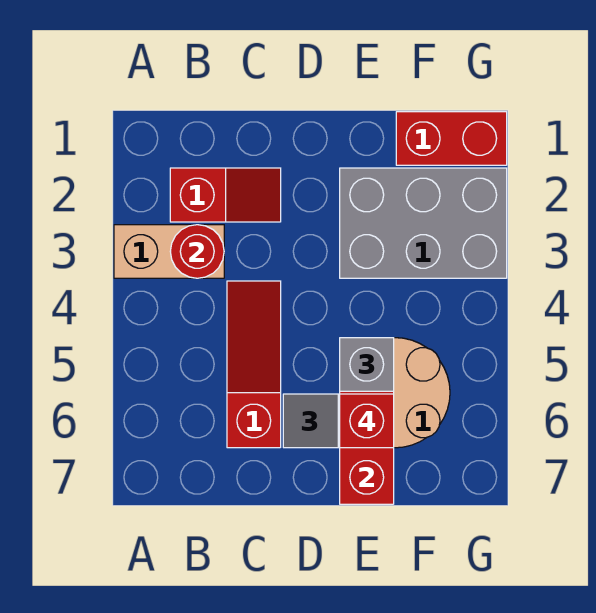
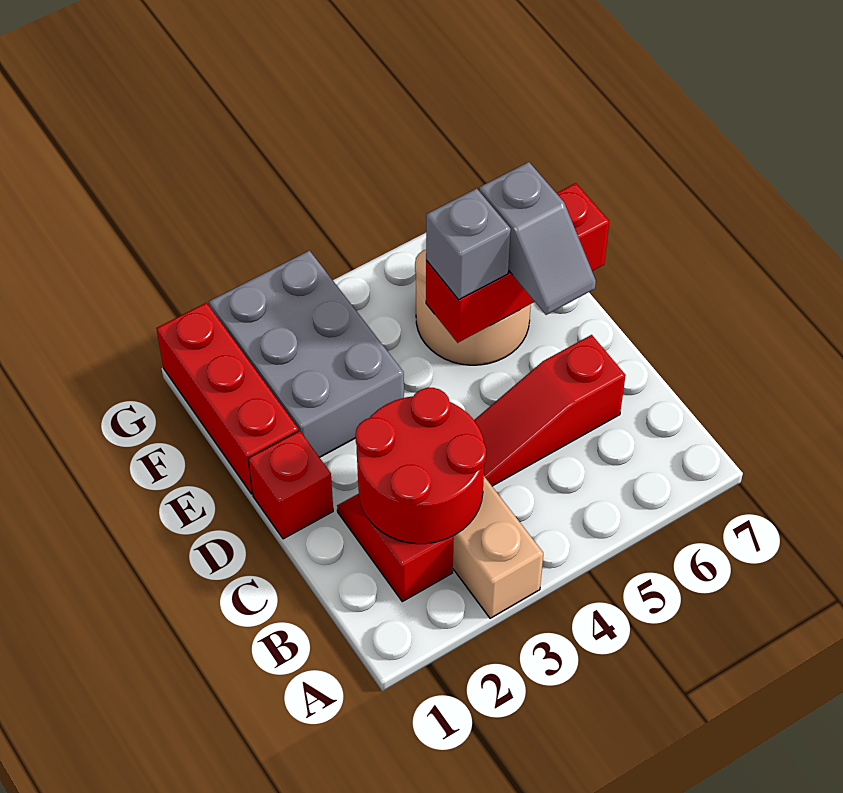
red 1x1 round brick [170,225,224,278] -> red 2x2 round brick [355,388,486,544]
red 1x1 brick [340,394,394,448] -> red 1x1 brick moved to [248,431,333,539]
red 1x2 brick [396,112,507,165] -> red 1x3 brick [156,303,298,494]

